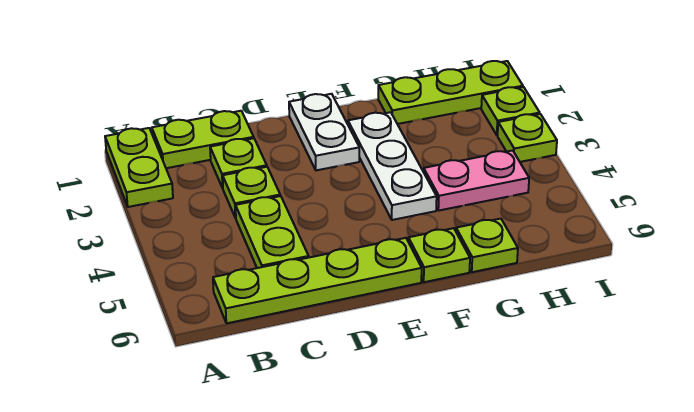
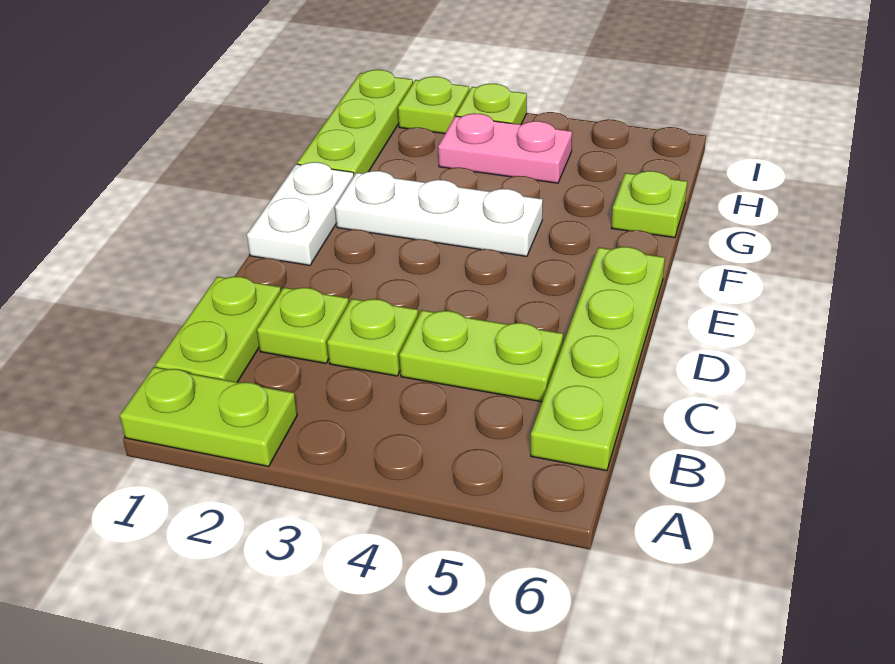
white 1x2 plate [289,94,359,170] -> white 1x2 plate turned to [247,162,354,265]
lime 1x1 plate [408,228,470,282] -> none
pink 1x2 plate [424,150,529,211] -> pink 1x2 plate turned to [438,113,572,183]

